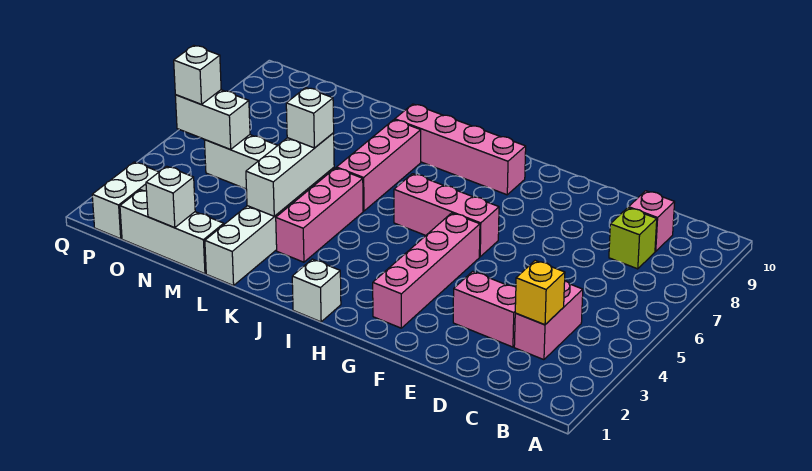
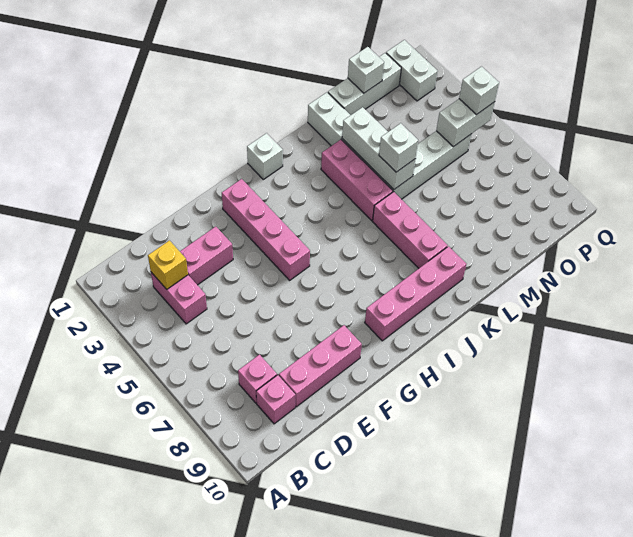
lime 1x1 brick [609,208,657,269] -> pink 1x1 brick [238,354,277,403]
pink 1x3 brick [394,174,499,257] -> pink 1x3 brick moved to [279,325,362,407]

